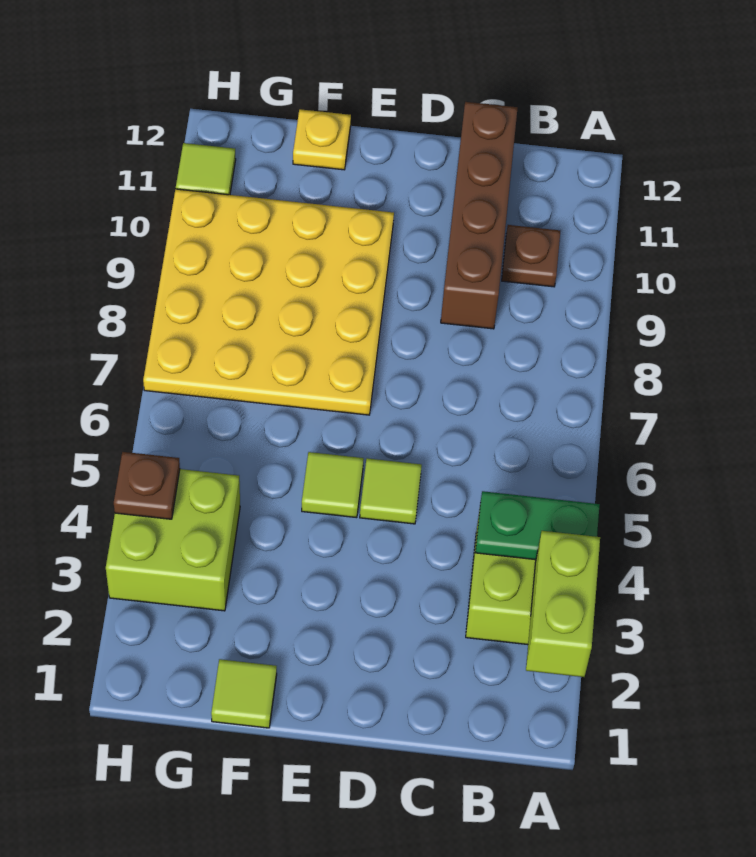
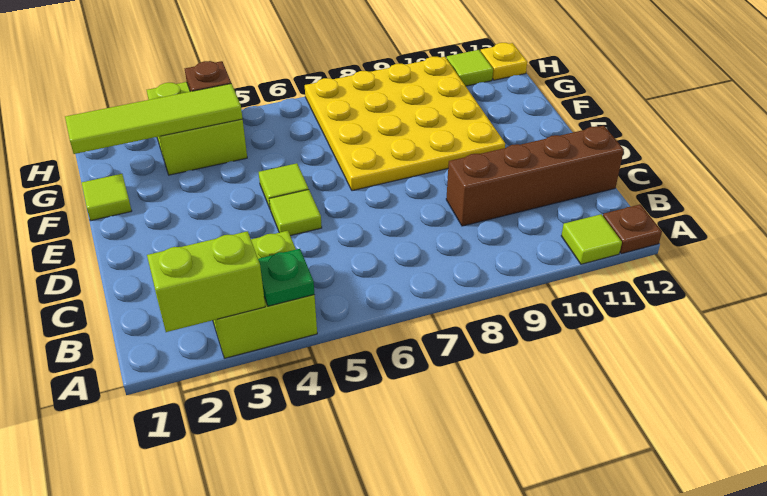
green 1x2 plate [475,491,600,560] -> green 1x1 plate [258,249,314,306]
none -> lime 1x1 tile [561,214,622,264]
brown 1x1 plate [502,225,560,287] -> brown 1x1 plate moved to [603,204,662,254]
yellow 1x1 plate [293,109,351,170] -> yellow 1x1 plate moved to [481,43,527,80]
none -> lime 1x4 tile [65,84,243,154]

